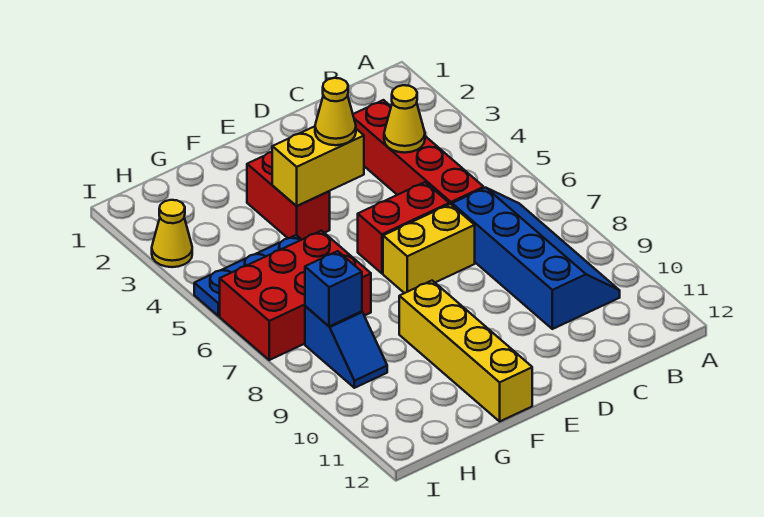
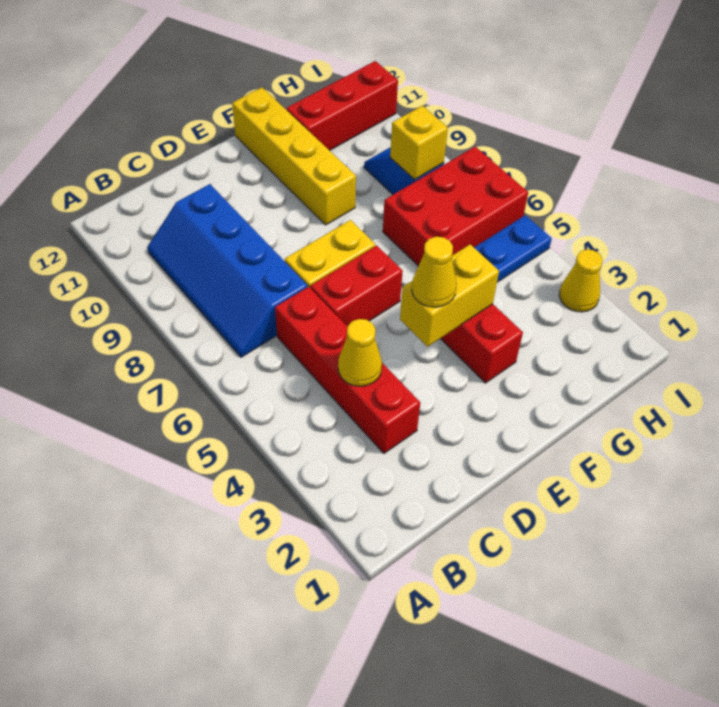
none -> red 1x3 brick [286,61,398,151]
blue 1x1 brick [305,251,362,326] -> yellow 1x1 brick [390,106,448,180]

